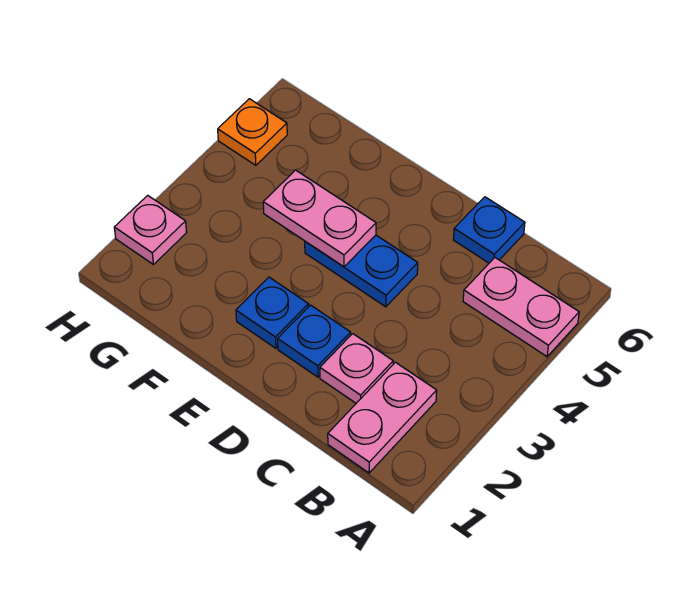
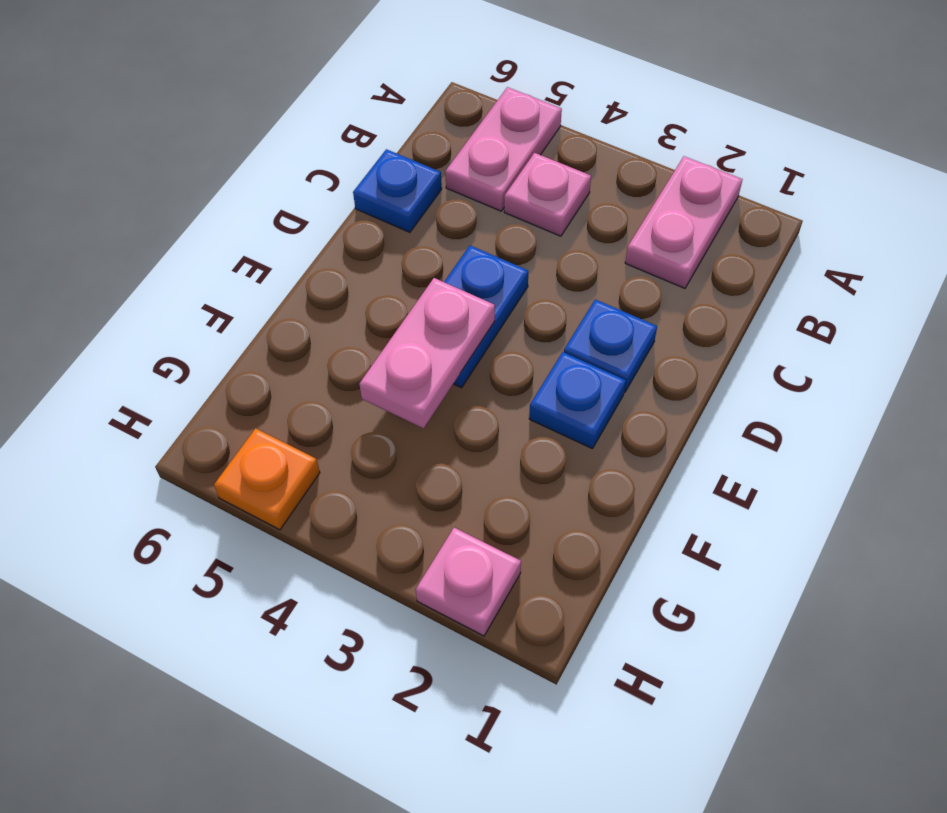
pink 1x2 plate [328,362,437,473] -> pink 1x2 plate turned to [625,156,743,288]
pink 1x1 plate [320,334,393,403] -> pink 1x1 plate moved to [504,153,591,236]

